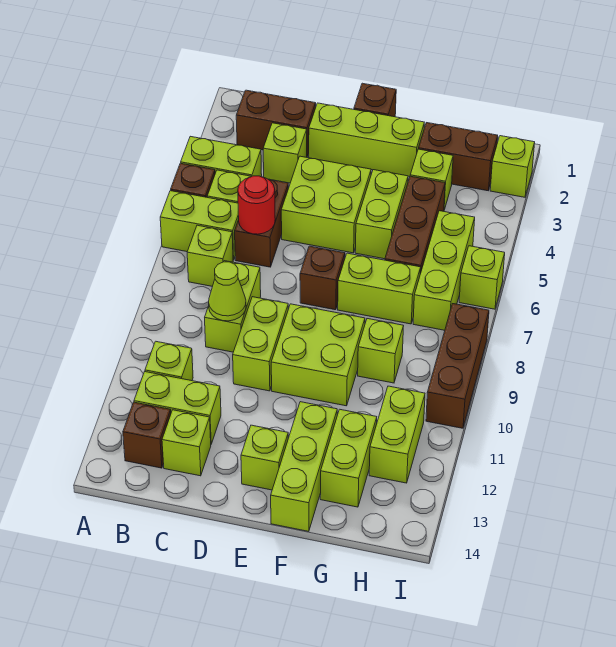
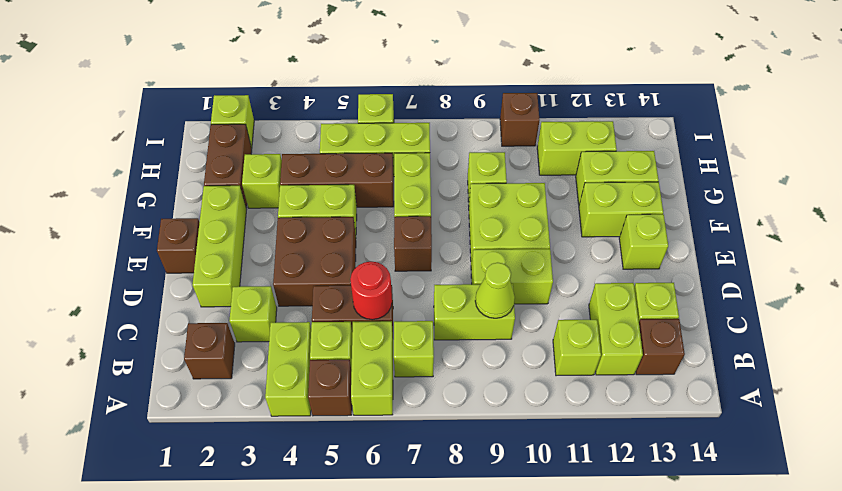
brown 1x2 brick [236,90,316,157] -> brown 1x1 brick [184,323,235,379]
lime 2x2 brick [281,156,371,253] -> brown 2x2 brick [273,217,356,306]
lime 1x3 brick [271,402,337,531] -> lime 1x2 brick [579,182,663,237]
brown 1x3 brick [426,304,489,428] -> brown 1x1 brick [500,93,539,146]

